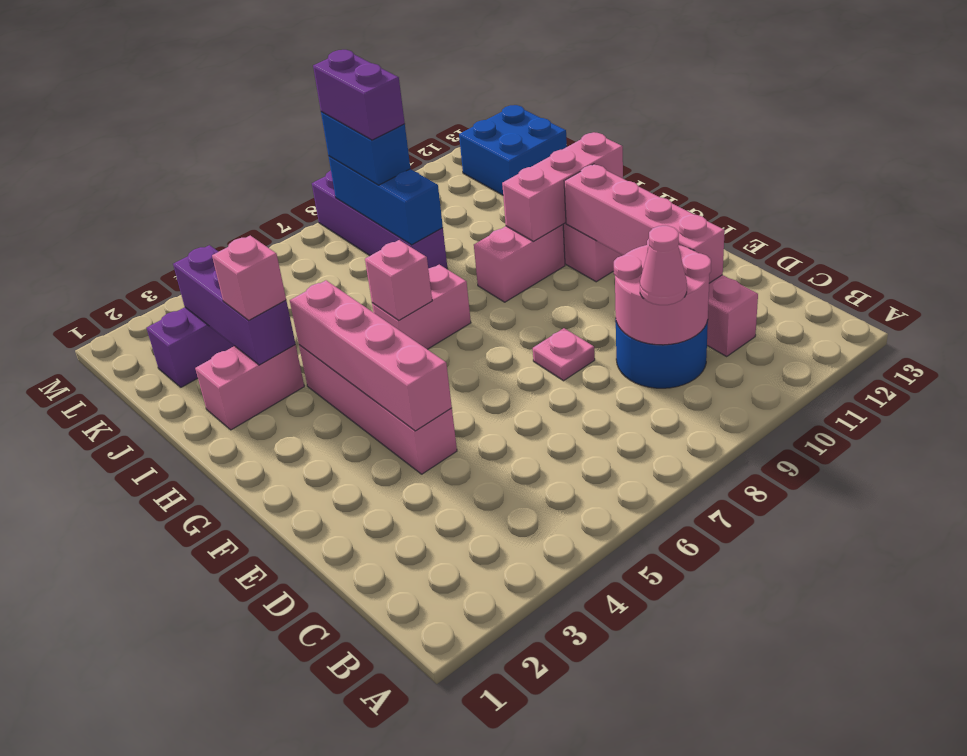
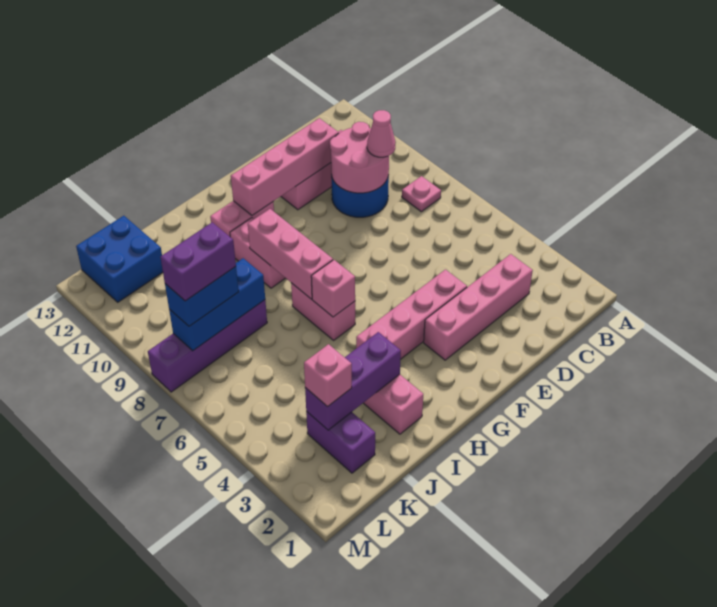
pink 1x4 brick [290,280,452,431] -> pink 1x4 brick moved to [424,254,533,360]
pink 1x1 plate [533,328,595,381] -> pink 1x1 plate moved to [402,176,441,212]
pink 1x3 brick [502,133,623,241] -> pink 1x3 brick moved to [248,209,333,299]
pink 1x1 brick [212,236,286,320] -> pink 1x1 brick moved to [304,344,352,407]

